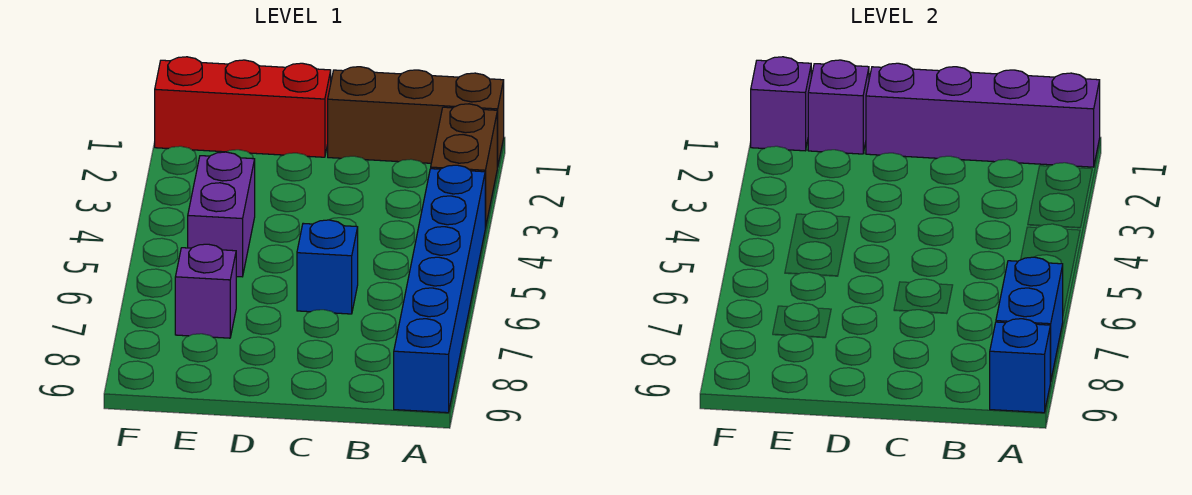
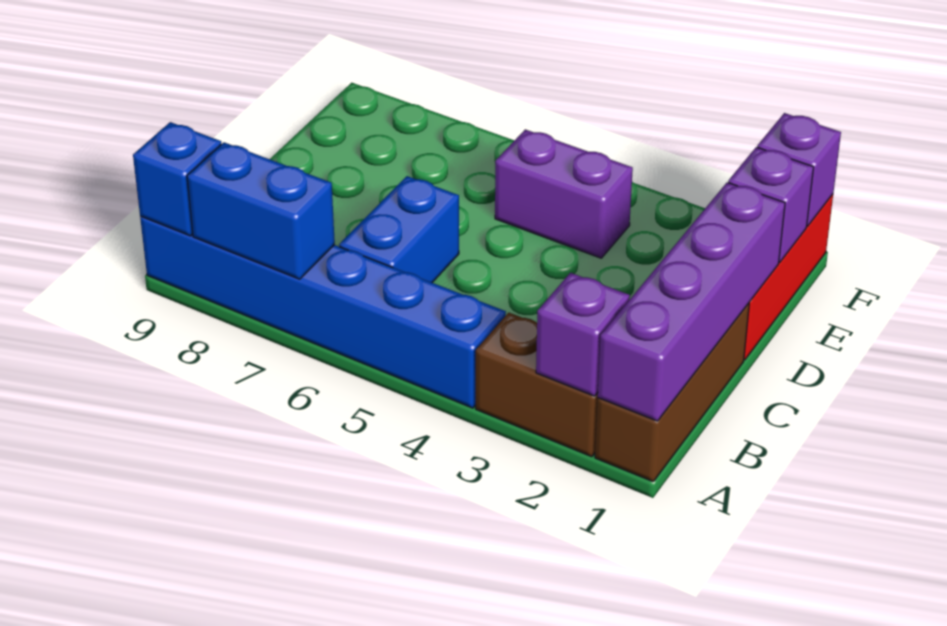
blue 1x1 brick [297,220,358,314] -> blue 1x2 brick [339,176,459,282]
purple 1x1 brick [175,244,236,338] -> purple 1x1 brick moved to [536,273,630,396]

